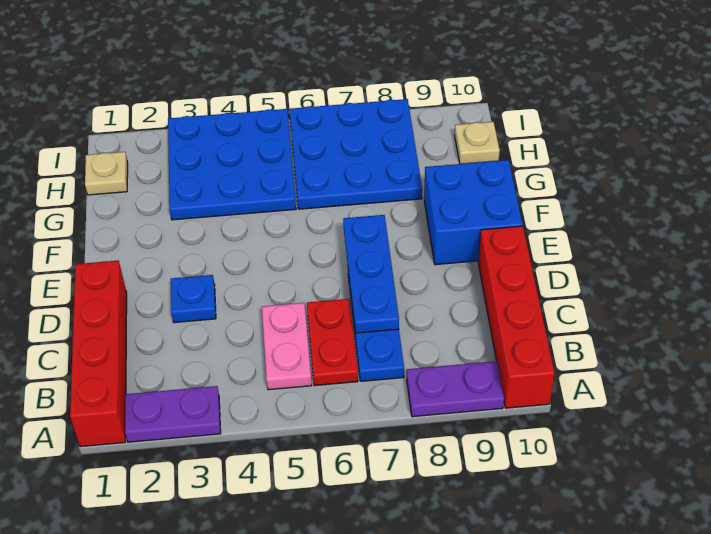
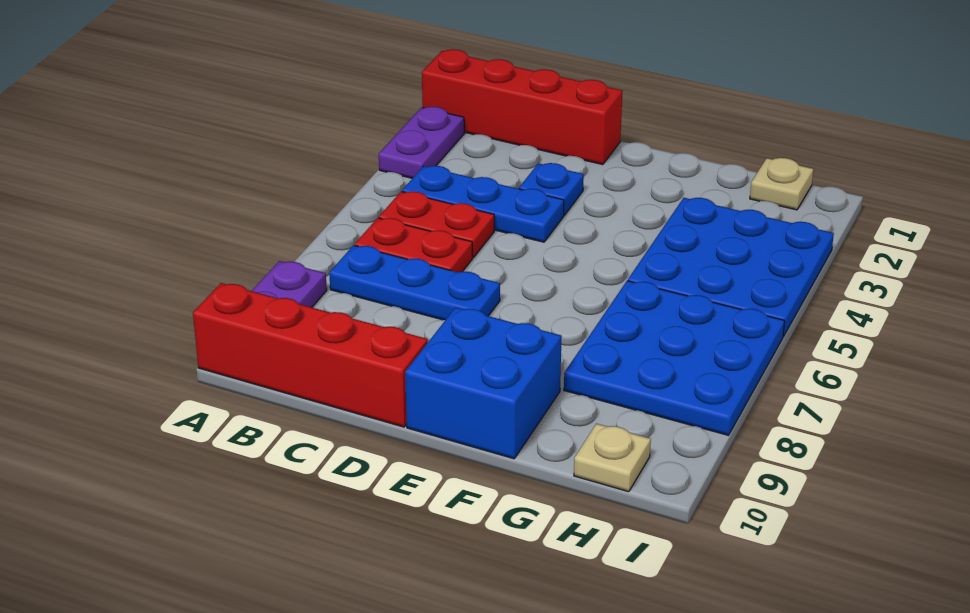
pink 1x2 plate [262,303,312,390] -> red 1x2 plate [379,191,494,258]
blue 1x3 plate [343,215,399,333] -> blue 1x3 plate moved to [402,166,564,242]

